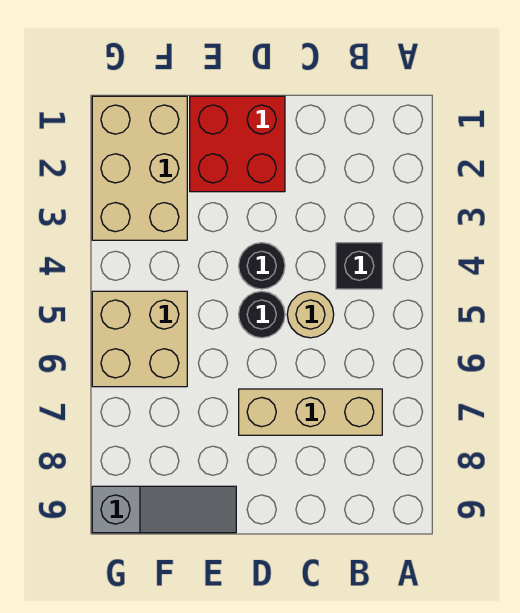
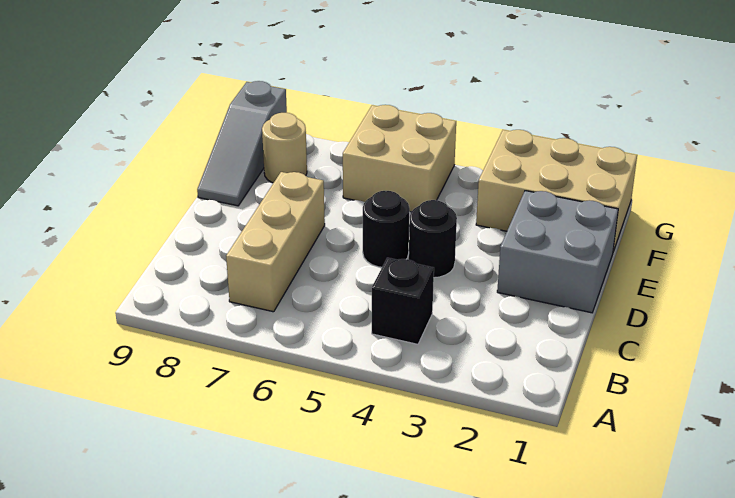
tan 1x1 round brick [287,291,334,338] -> tan 1x1 round brick moved to [262,113,307,183]
red 2x2 brick [190,96,285,192] -> grey 2x2 brick [497,191,618,313]

